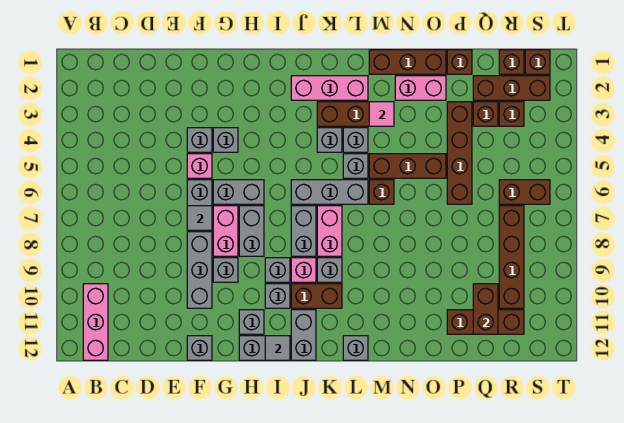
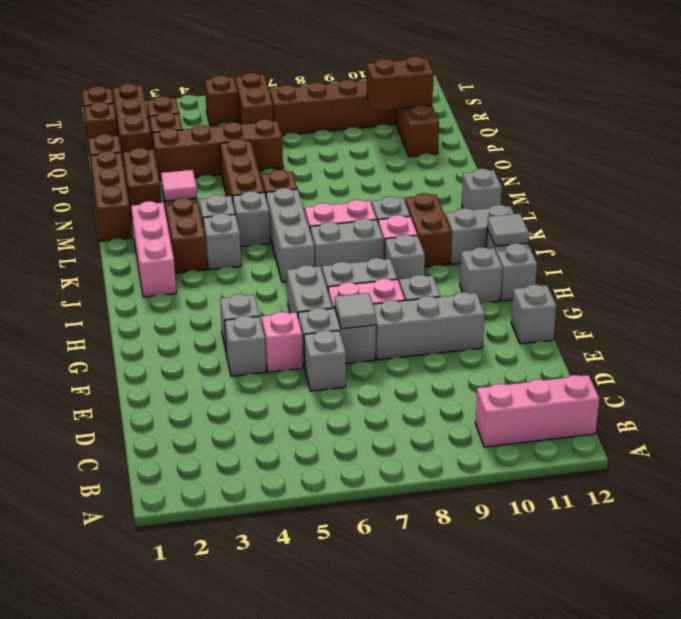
grey 1x1 brick [265,284,290,308] -> grey 1x1 brick moved to [304,330,346,391]
pink 1x2 brick [395,76,446,100] -> brown 1x2 brick [123,148,161,219]
none -> brown 1x1 brick [205,75,239,126]

